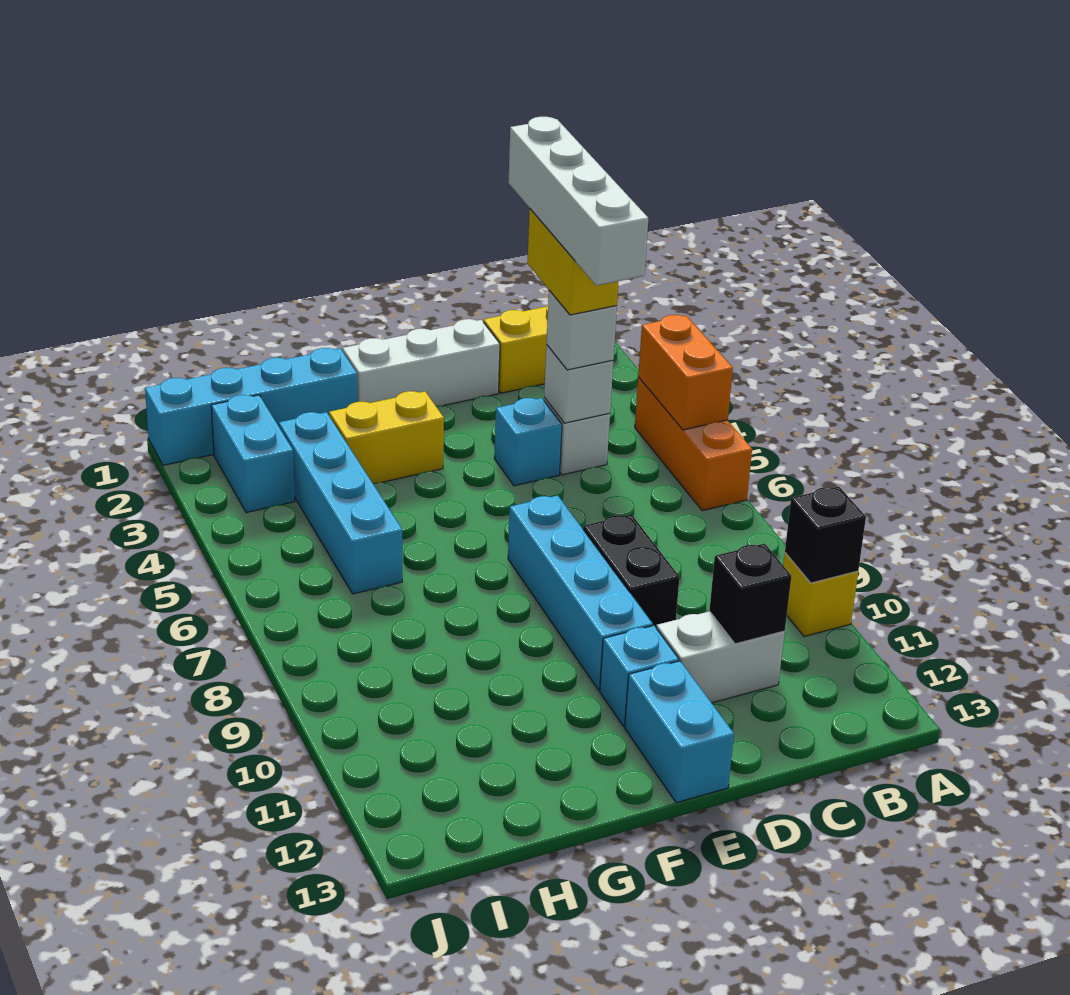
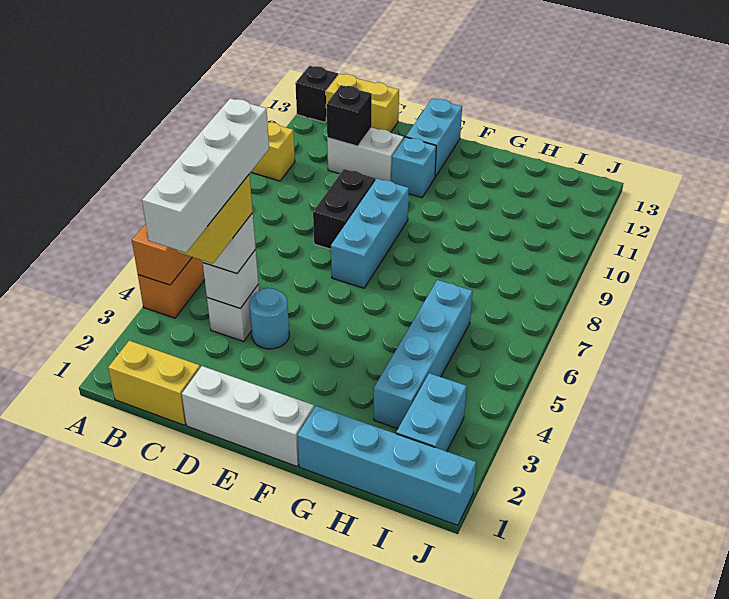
black 1x1 brick [785,486,866,583] -> black 1x1 brick moved to [295,66,338,122]
cyan 1x1 brick [494,398,562,486] -> cyan 1x1 round brick [249,288,289,349]
cyan 1x4 brick [508,495,653,690] -> cyan 1x3 brick [331,179,409,288]
yellow 1x2 brick [329,391,444,483] -> yellow 1x2 brick moved to [326,74,399,132]

